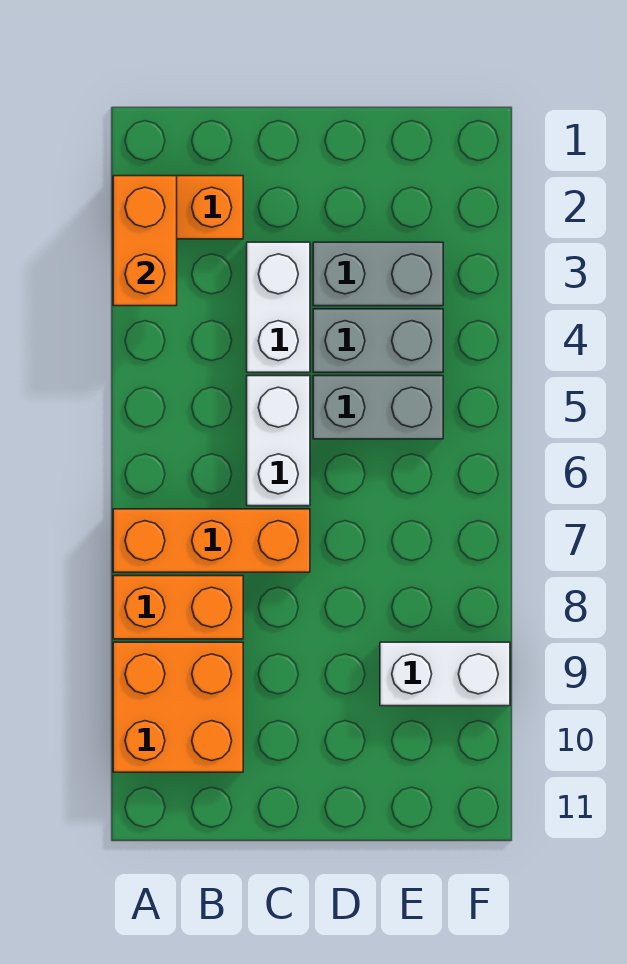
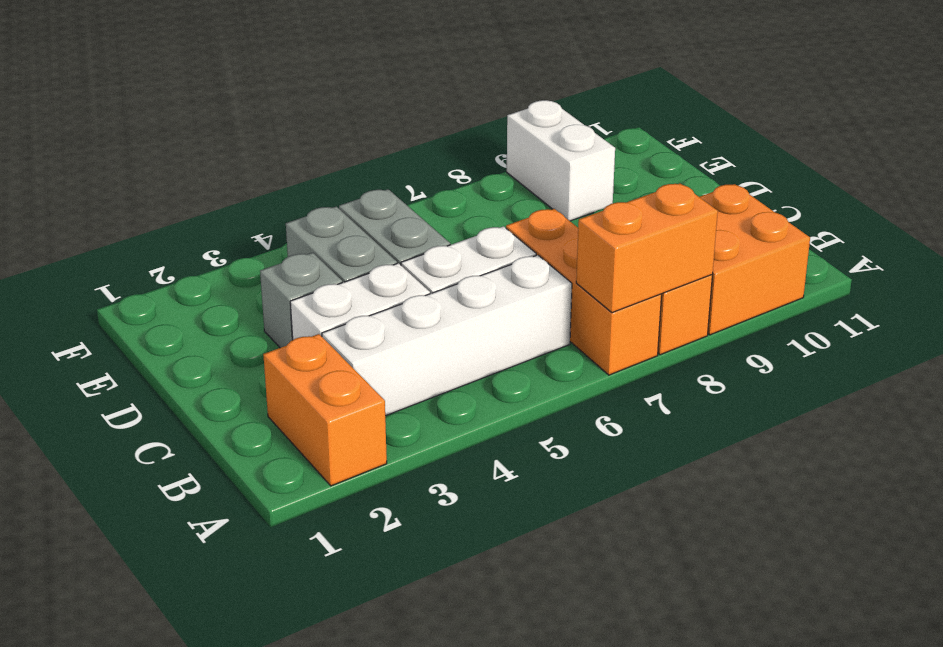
orange 1x2 brick [113,176,177,306] -> orange 1x2 brick moved to [576,183,718,313]
none -> white 1x4 brick [322,255,572,416]
grey 1x2 brick [313,242,443,306] -> grey 1x1 brick [260,253,342,348]

